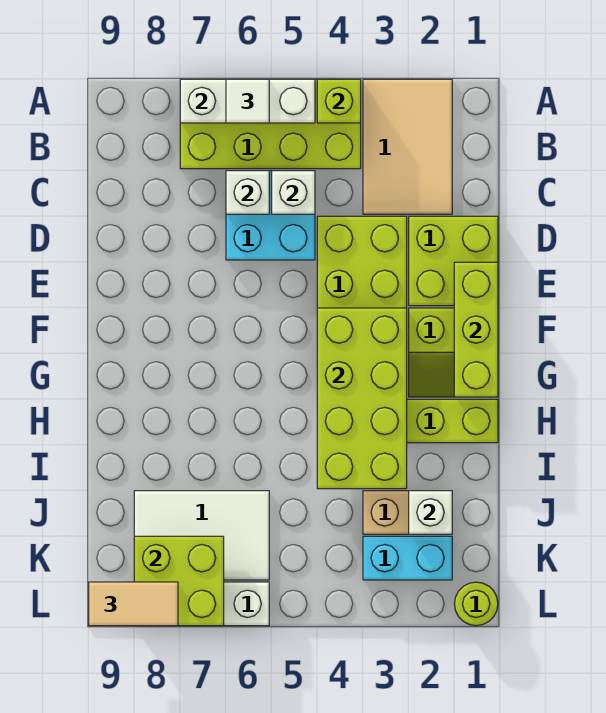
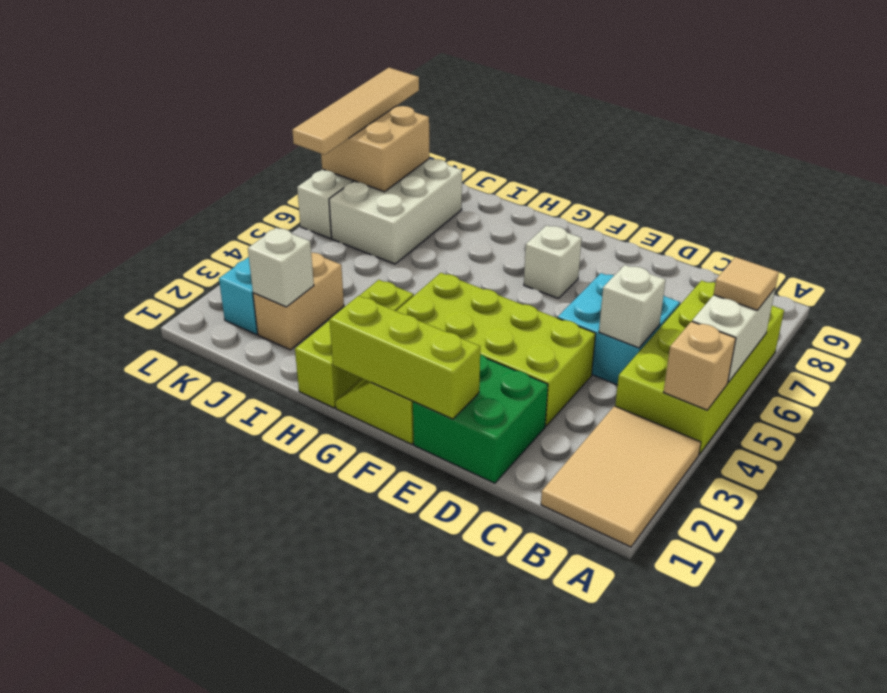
tan 2x3 tile [363,79,452,214] -> tan 2x3 tile turned to [541,406,701,547]
lime 1x1 brick [317,79,361,123] -> tan 1x1 brick [664,321,736,410]
white 1x3 brick [180,79,315,123] -> white 1x2 brick [692,289,775,383]
white 1x1 tile [226,79,269,123] -> tan 1x1 tile [714,257,779,310]
white 1x1 brick [226,171,269,214] -> white 1x1 brick moved to [524,225,582,298]
lime 2x2 brick [409,216,498,306] -> green 2x2 brick [413,354,548,483]
lime 2x4 brick [317,308,407,489] -> none
white 2x3 tile [134,491,269,580] -> white 2x3 brick [329,159,462,264]
lime 2x2 brick [134,536,224,626] -> tan 2x2 brick [321,106,429,192]
lime 1x1 round brick [454,582,498,626] -> none
tan 1x2 tile [89,582,178,626] -> tan 1x4 tile [292,68,419,155]

